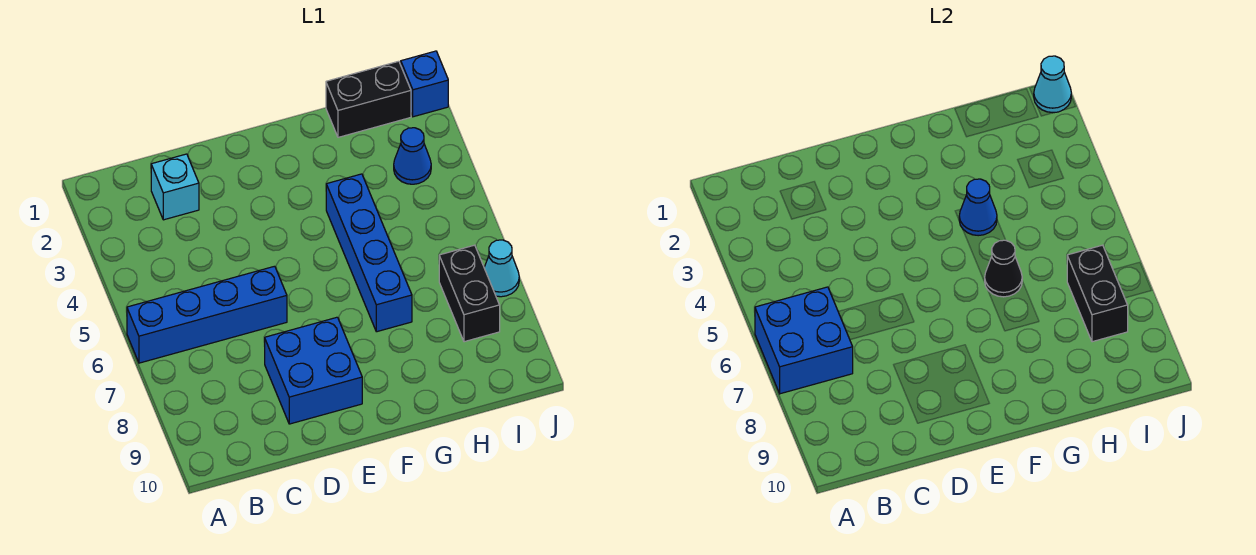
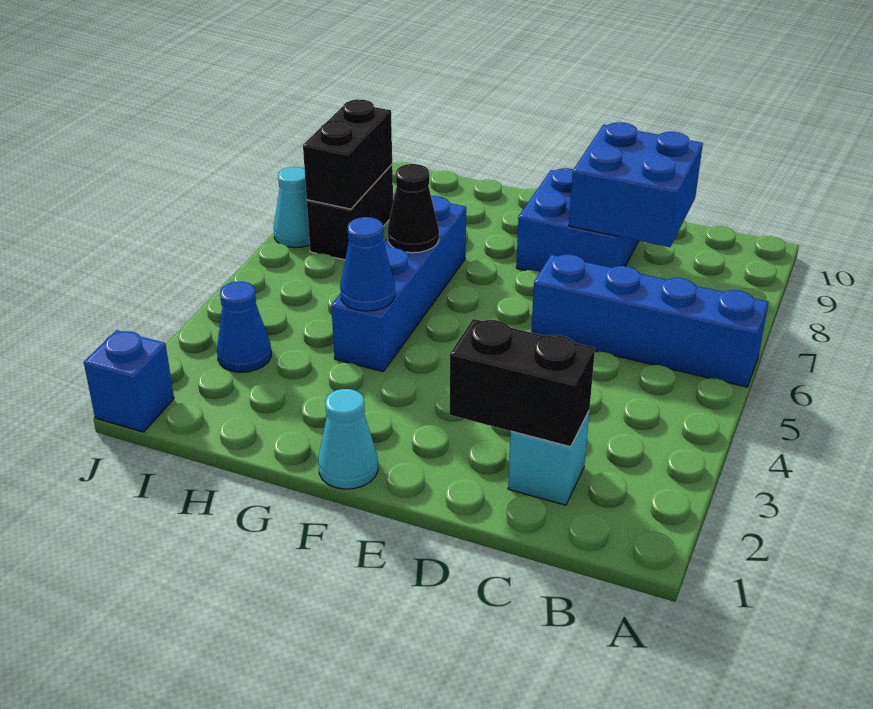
blue 2x2 brick [755,287,853,394] -> blue 2x2 brick moved to [569,122,703,247]
black 1x2 brick [326,61,411,137] -> black 1x2 brick moved to [450,319,595,447]
cyan 1x1 cone [1034,56,1071,113] -> cyan 1x1 cone moved to [318,389,378,489]

